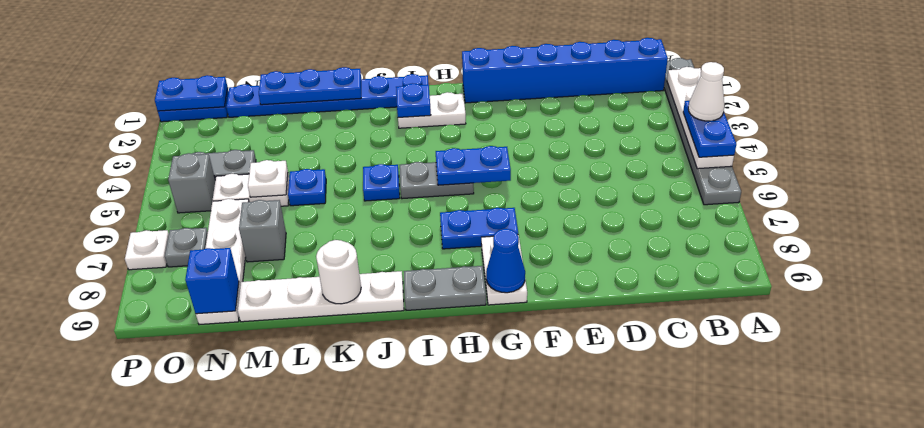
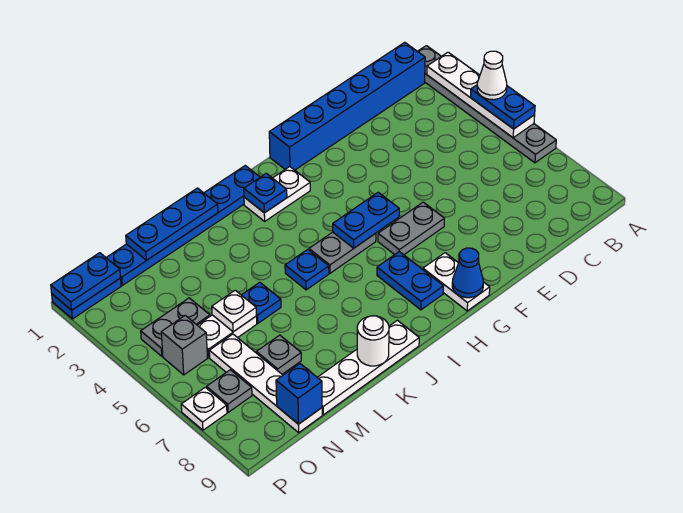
blue 1x2 plate [440,208,518,249] -> blue 1x2 plate turned to [377,252,443,310]
grey 1x2 plate [404,266,486,310] -> grey 1x2 plate moved to [378,202,444,255]
grey 1x1 brick [239,200,286,262] -> grey 1x1 plate [256,335,301,374]

